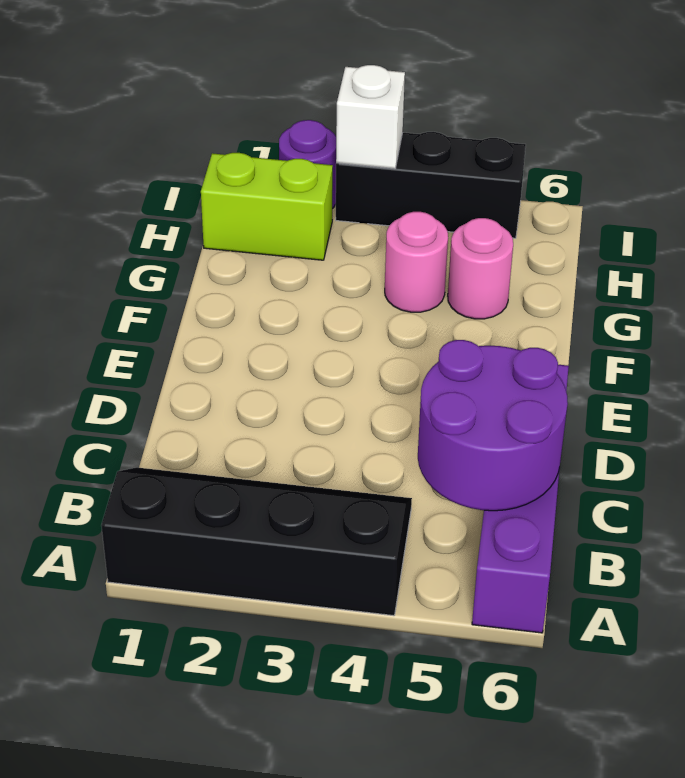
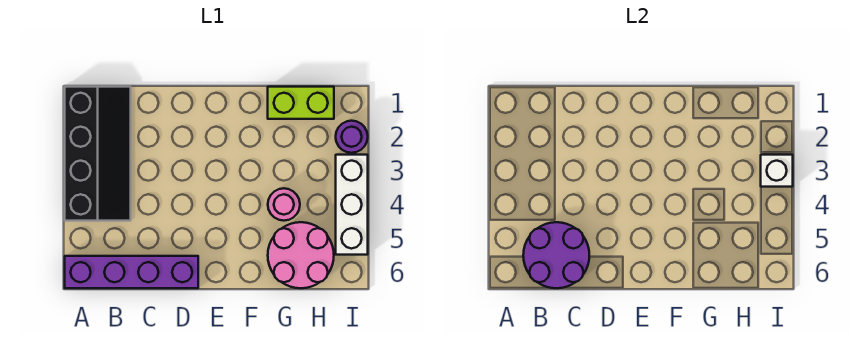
pink 1x1 round brick [448,218,513,319] -> pink 2x2 round brick [268,222,334,288]
lime 1x2 brick [201,153,333,260] -> lime 1x2 brick turned to [268,87,334,119]
black 1x3 brick [336,132,526,238] -> white 1x3 brick [336,155,368,255]

